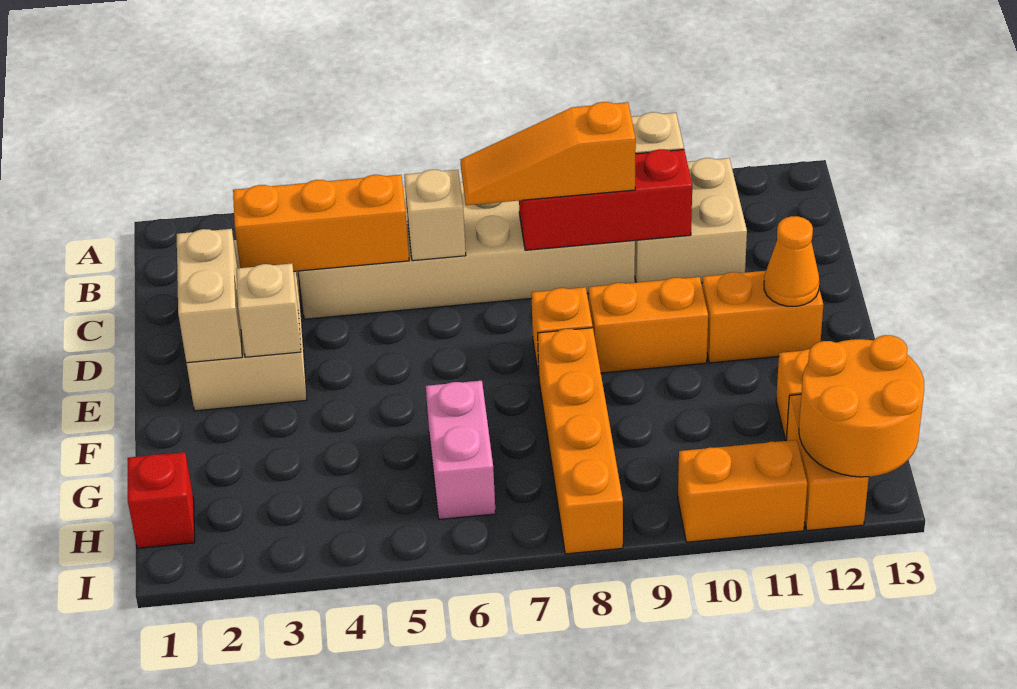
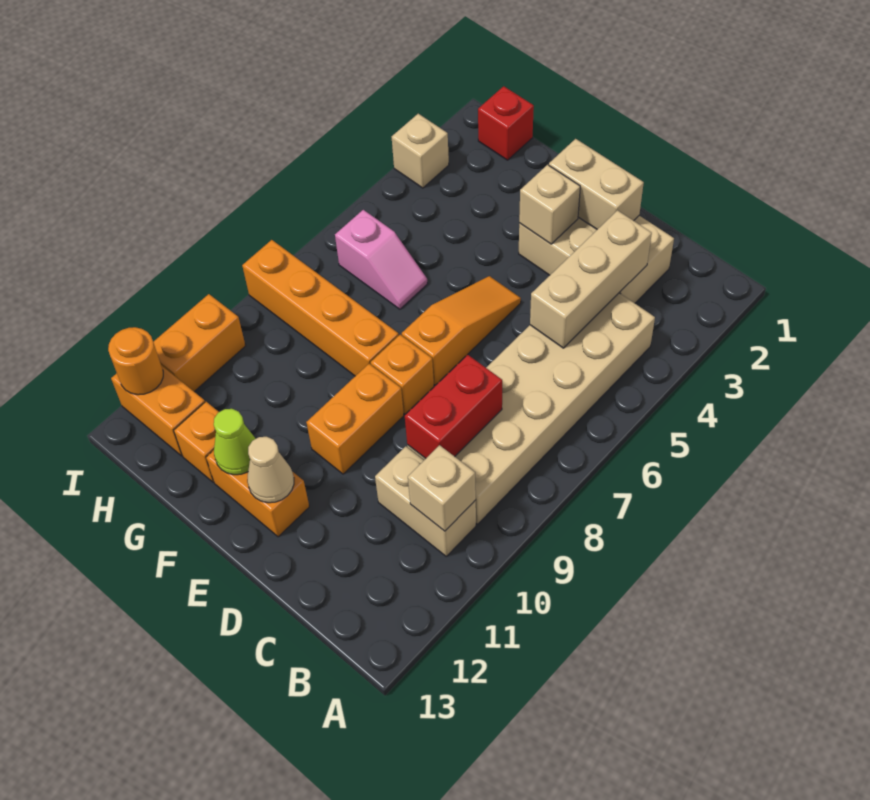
tan 2x2 brick [635,158,747,283] -> tan 1x2 brick [375,446,476,556]
orange 1x3 brick [233,175,409,271] -> tan 1x3 brick [530,210,652,348]
tan 1x1 brick [404,170,466,261] -> tan 1x1 brick moved to [392,114,449,188]
orange 1x3 slope [461,102,636,205] -> orange 1x3 slope moved to [402,276,521,385]
red 1x3 brick [519,149,692,250] -> red 1x2 brick [405,355,502,459]
orange 1x2 brick [702,271,823,363] -> orange 1x2 brick turned to [206,450,309,537]
orange 1x1 cone [764,216,819,306] -> tan 1x1 cone [247,437,294,503]
none -> lime 1x1 cone [214,409,256,475]
pink 1x2 brick [426,381,496,519] -> pink 1x2 slope [335,210,427,309]
orange 2x2 round brick [799,335,924,477] -> orange 1x1 round brick [108,327,163,395]

